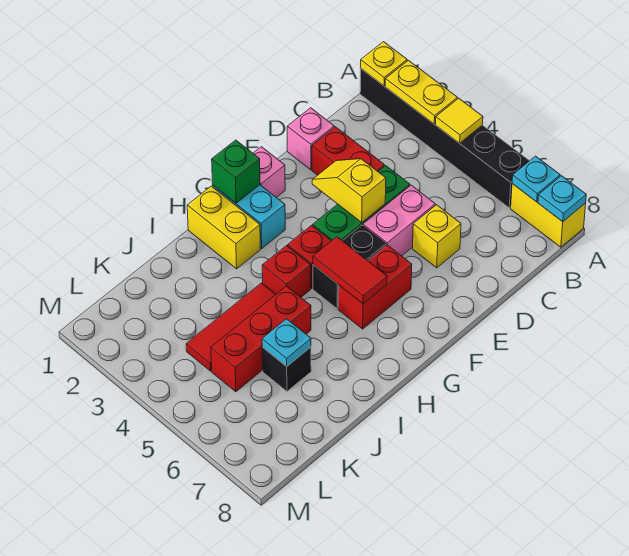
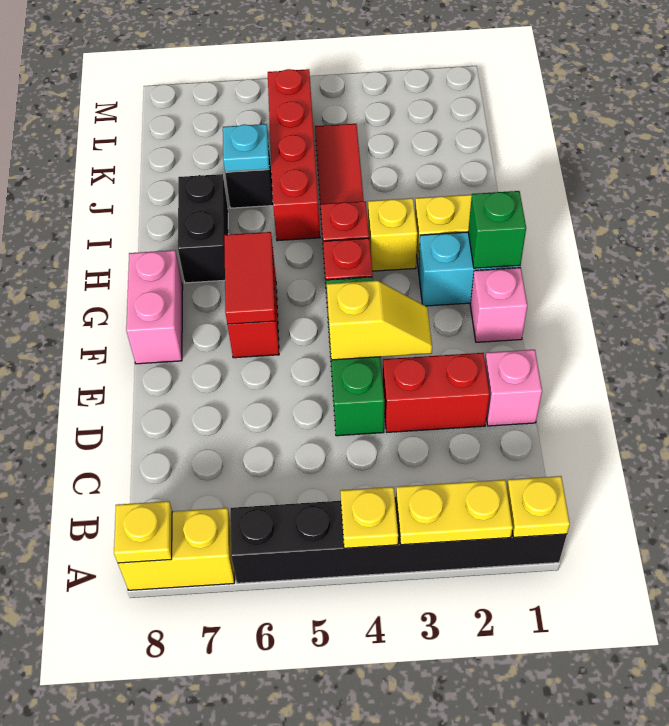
yellow 1x1 tile [436,98,483,143] -> yellow 1x1 plate [340,487,398,548]
cyan 1x1 plate [512,156,560,202] -> none
cyan 1x1 plate [538,176,586,222] -> yellow 1x1 plate [114,501,172,563]
pink 1x2 brick [363,185,435,256] -> pink 1x2 brick moved to [126,250,183,364]
yellow 1x1 brick [413,205,461,268] -> yellow 1x1 brick moved to [368,198,417,271]
black 1x2 brick [313,225,386,309] -> black 1x2 brick moved to [178,174,229,283]
red 1x2 tile [313,237,387,304] -> red 1x2 tile turned to [224,232,275,324]
red 1x3 brick [211,286,311,392] -> red 1x4 brick [268,69,320,241]

